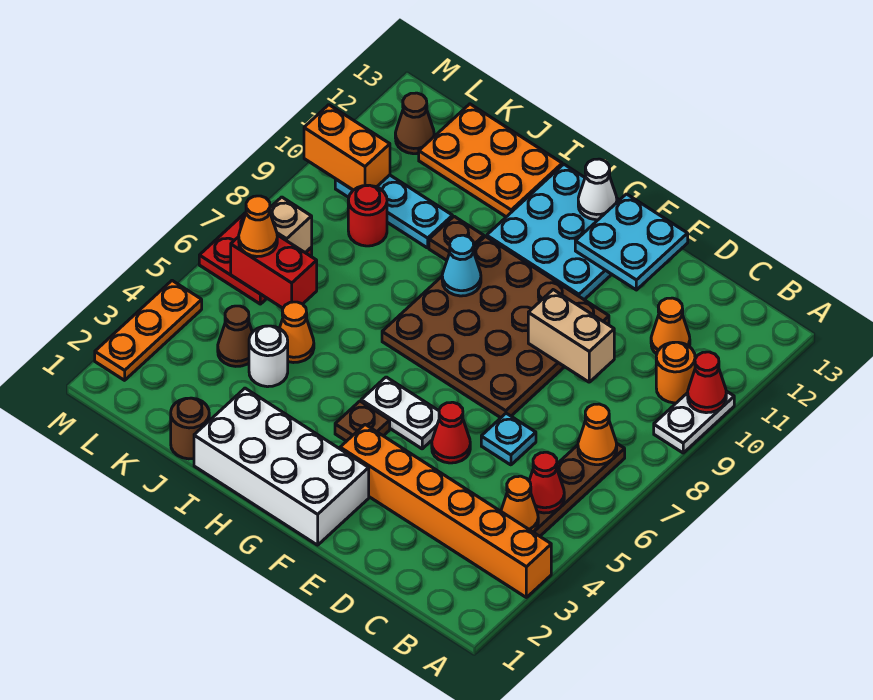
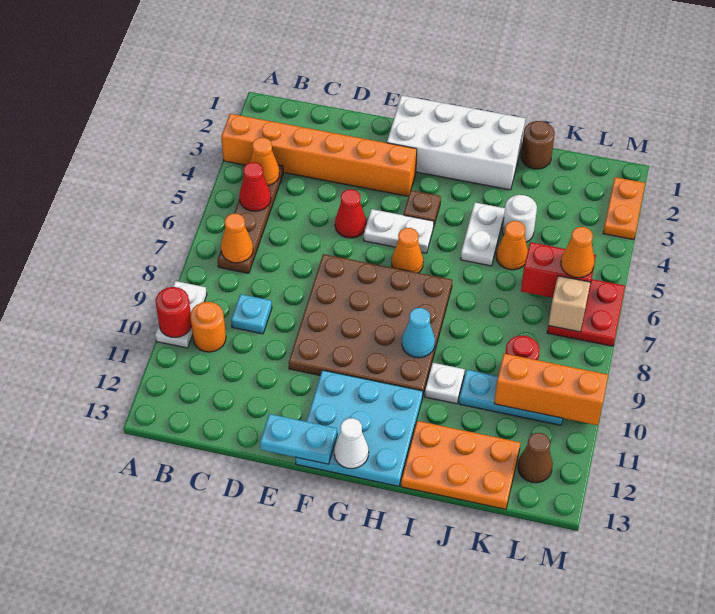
red 1x1 cone [688,352,726,413] -> red 1x1 round brick [156,287,192,338]
orange 1x1 cone [651,298,690,354] -> orange 1x1 cone moved to [392,228,423,273]
cyan 1x1 plate [481,413,536,465] -> cyan 1x1 plate moved to [231,294,272,334]
tan 1x2 brick [528,290,614,382] -> none
cyan 2x2 plate [575,194,688,290] -> cyan 1x2 plate [260,414,337,464]
none -> white 1x2 plate [461,203,505,266]
brown 1x1 plate [429,216,484,260] -> white 1x1 plate [425,363,465,404]
brown 1x1 cone [218,306,252,366] -> none
orange 1x2 brick [304,105,390,190] -> orange 1x3 brick [494,354,608,425]
orange 1x3 plate [95,281,202,380] -> orange 1x2 plate [603,177,645,240]

